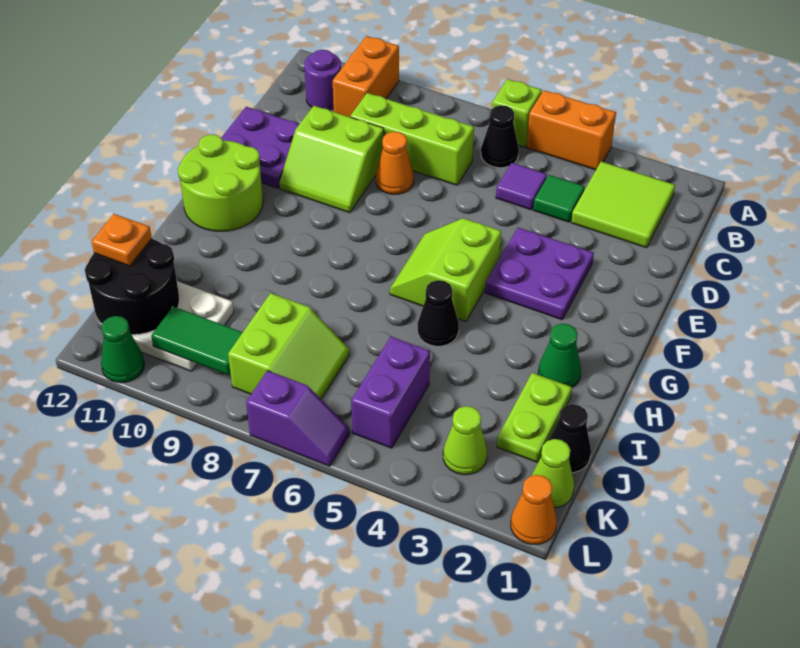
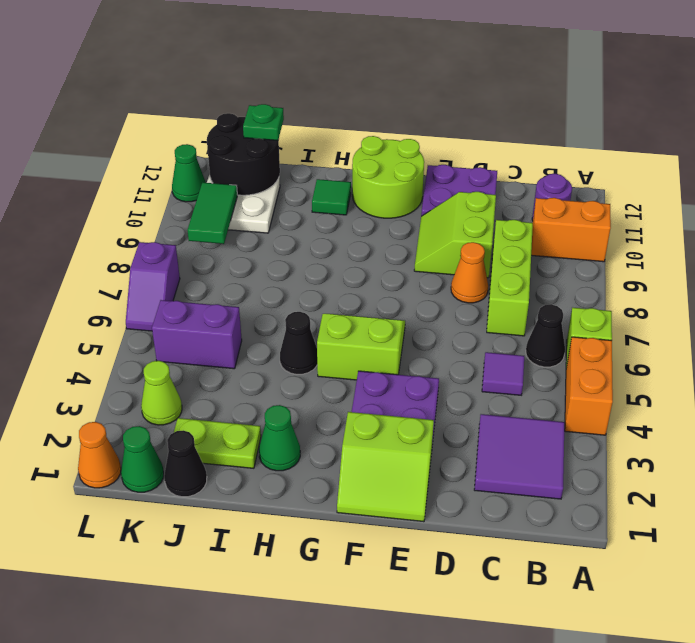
lime 2x2 tile [571,162,675,248] -> purple 2x2 tile [474,414,565,499]
green 1x1 tile [533,175,585,222] -> green 1x1 tile moved to [312,179,351,215]
lime 2x2 slope [228,293,349,399] -> lime 2x2 slope moved to [337,412,434,522]
orange 1x1 plate [91,214,152,266] -> green 1x1 plate [243,104,284,140]
lime 1x1 cone [531,439,574,508] -> green 1x1 cone [121,426,164,492]

